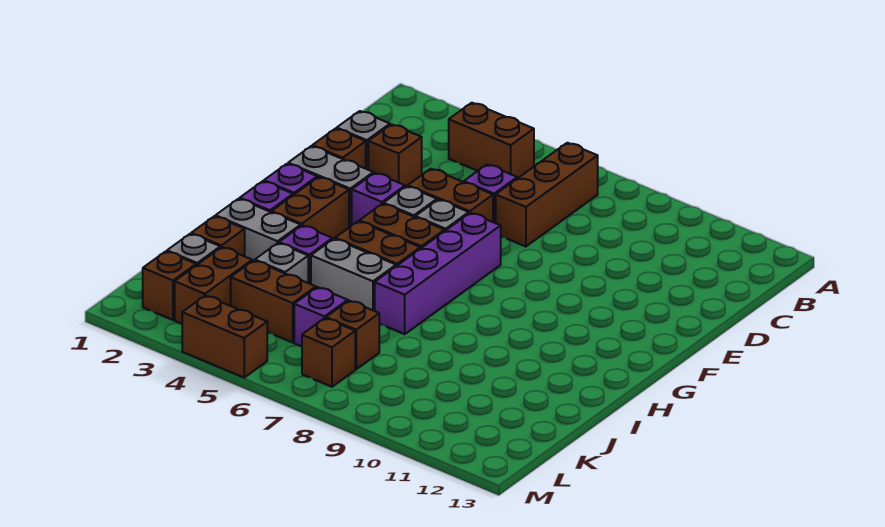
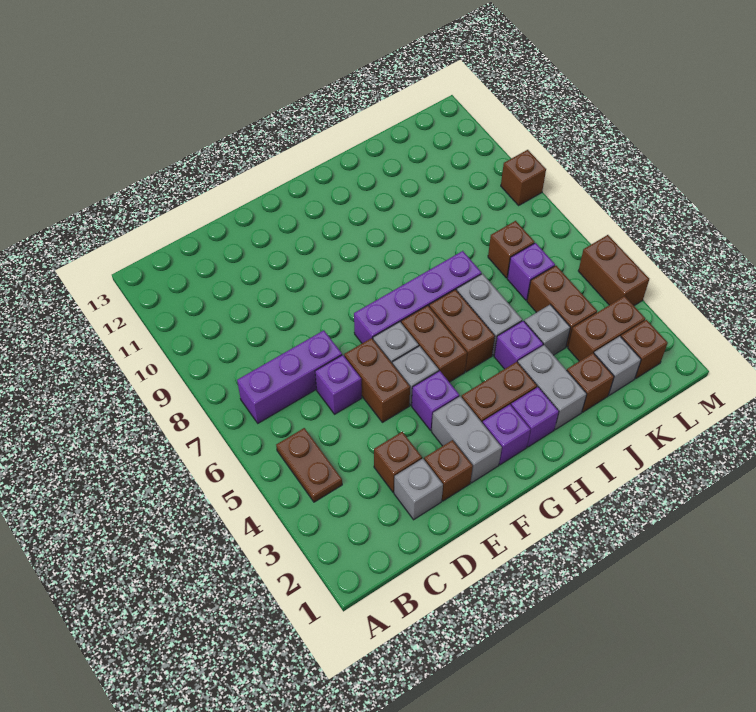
brown 1x2 brick [449,103,534,178] -> brown 1x2 plate [276,428,342,502]
brown 1x3 brick [496,143,598,246] -> purple 1x3 brick [237,330,342,423]
brown 1x1 brick [302,318,355,387] -> brown 1x1 brick moved to [501,150,546,205]

